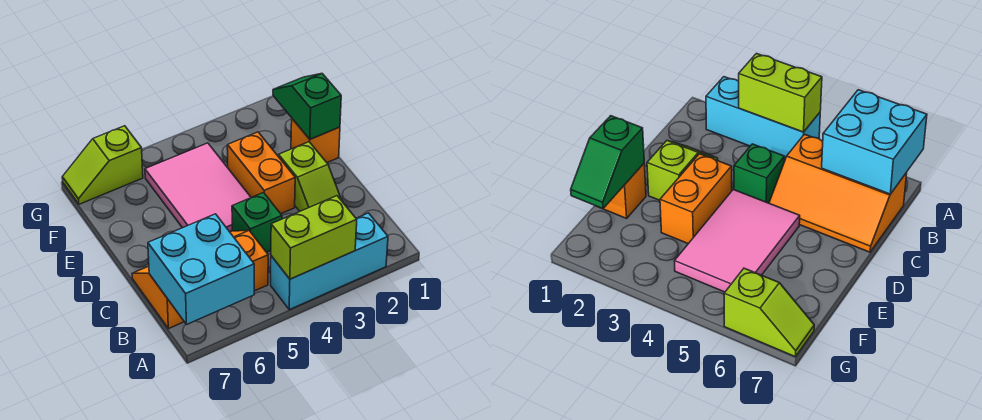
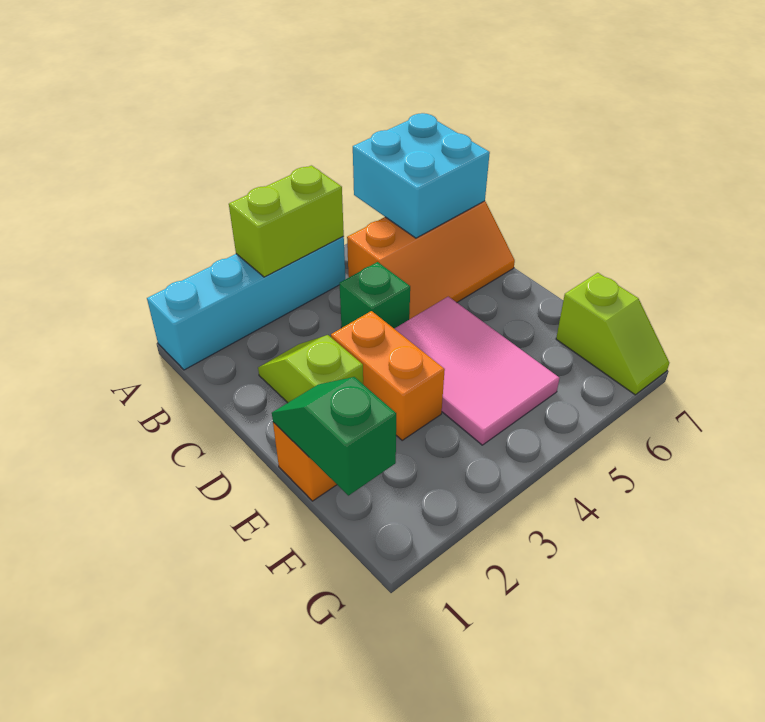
cyan 1x3 brick [271,213,388,310] -> cyan 1x4 brick [147,236,345,370]
green 1x2 slope [273,74,341,139] -> green 1x2 slope turned to [272,377,396,496]
lime 1x2 slope [62,126,143,204] -> lime 1x2 slope turned to [556,273,669,395]

